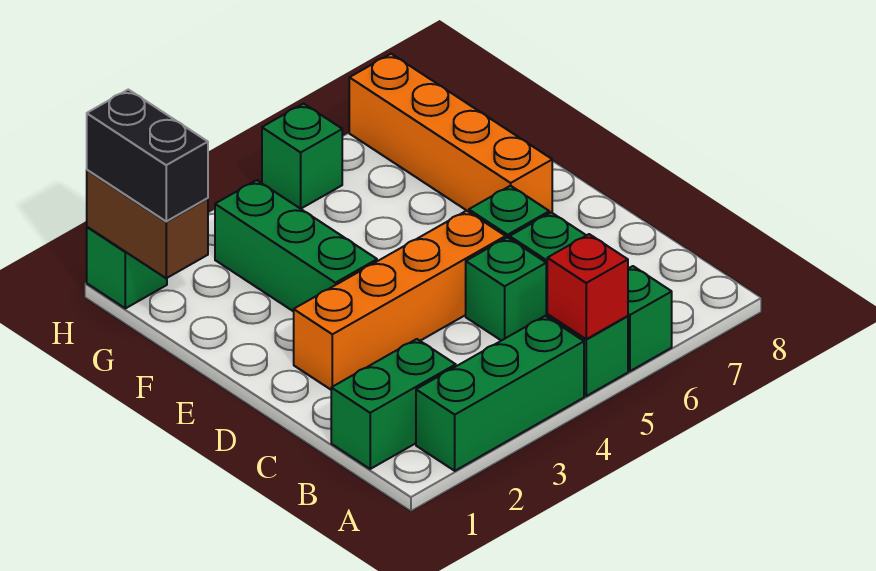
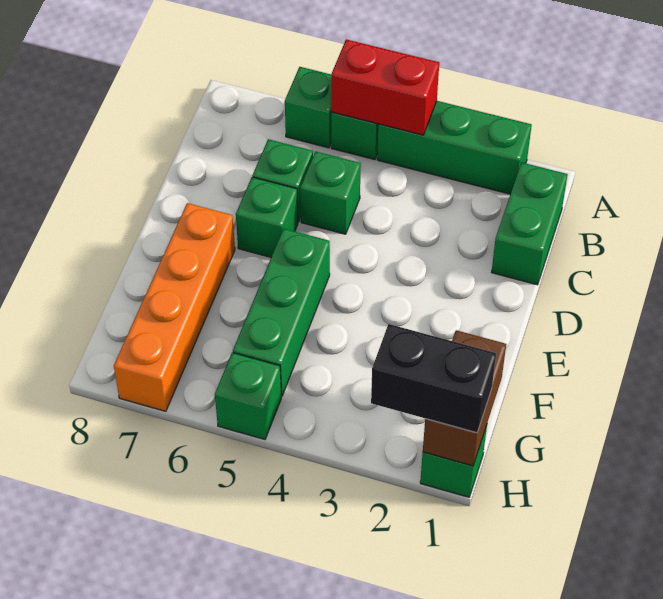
red 1x1 brick [547,234,628,339] -> red 1x2 brick [331,39,439,135]
green 1x2 brick [331,339,456,469] -> green 1x2 brick turned to [492,163,568,285]
orange 1x4 brick [294,211,506,390] -> none
green 1x3 brick [215,180,377,312] -> green 1x3 brick moved to [233,229,330,396]
black 1x2 brick [87,90,208,221] -> black 1x2 brick turned to [371,324,496,433]

